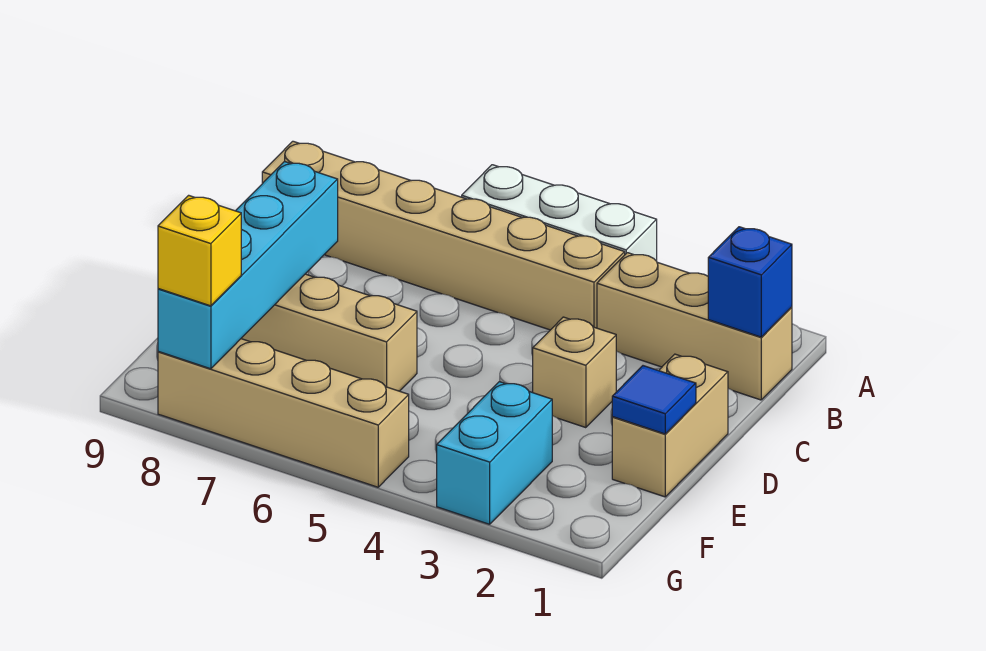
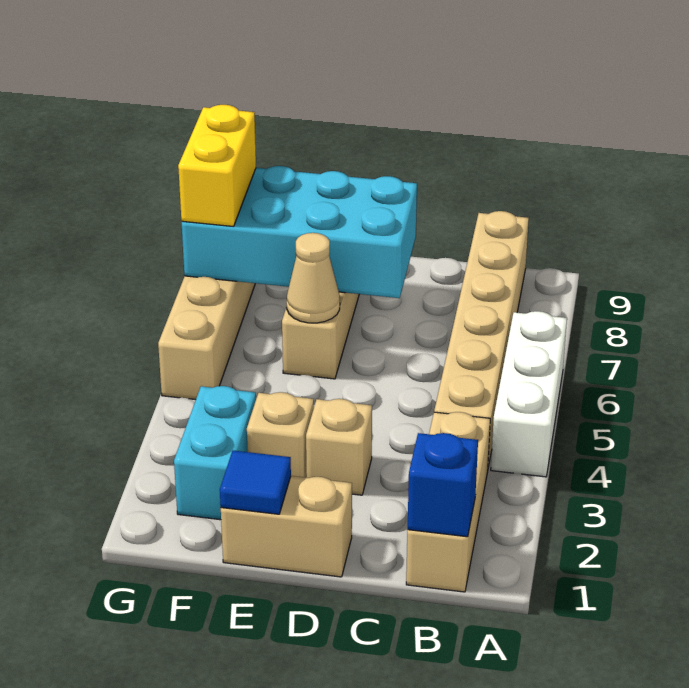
cyan 1x4 brick [158,161,338,369] -> cyan 2x4 brick [182,166,417,298]
none -> tan 1x1 brick [247,392,314,478]
none -> tan 1x1 cone [287,233,340,323]
cyan 1x2 brick [437,382,552,524] -> cyan 1x2 brick turned to [174,386,256,520]
yellow 1x1 brick [158,195,241,306] -> yellow 1x2 brick [178,105,256,227]

